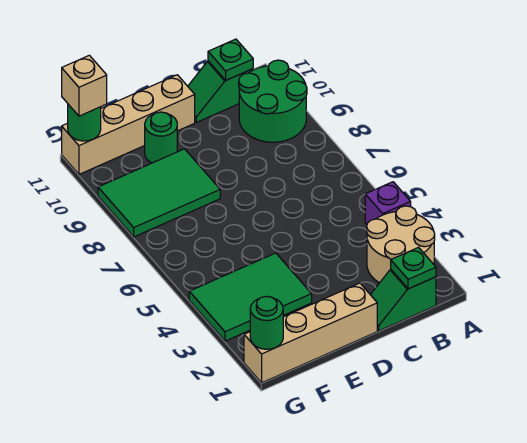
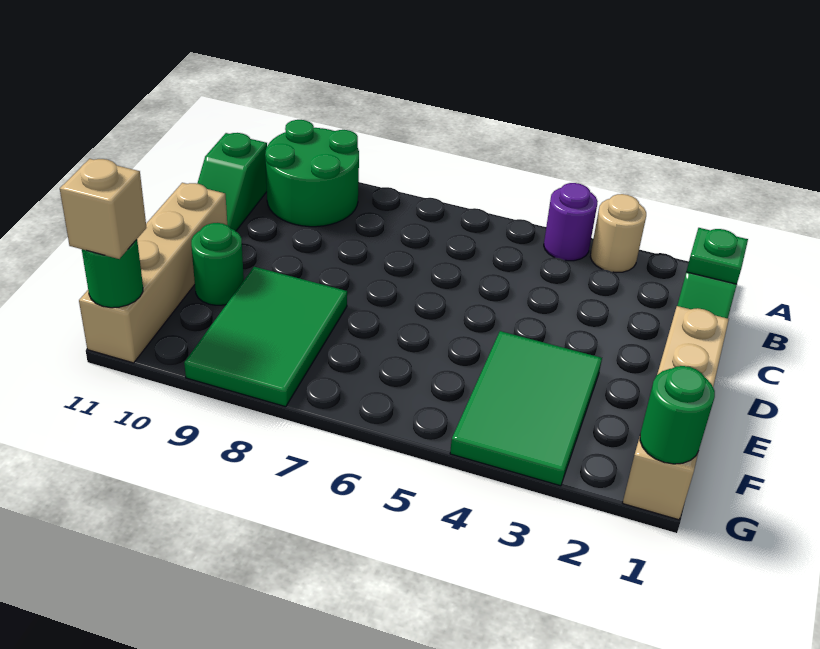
tan 2x2 round brick [367,206,435,283] -> tan 1x1 round brick [590,194,646,273]
purple 1x1 brick [365,182,411,224] -> purple 1x1 round brick [544,183,598,261]
green 1x1 plate [208,39,253,80] -> none

